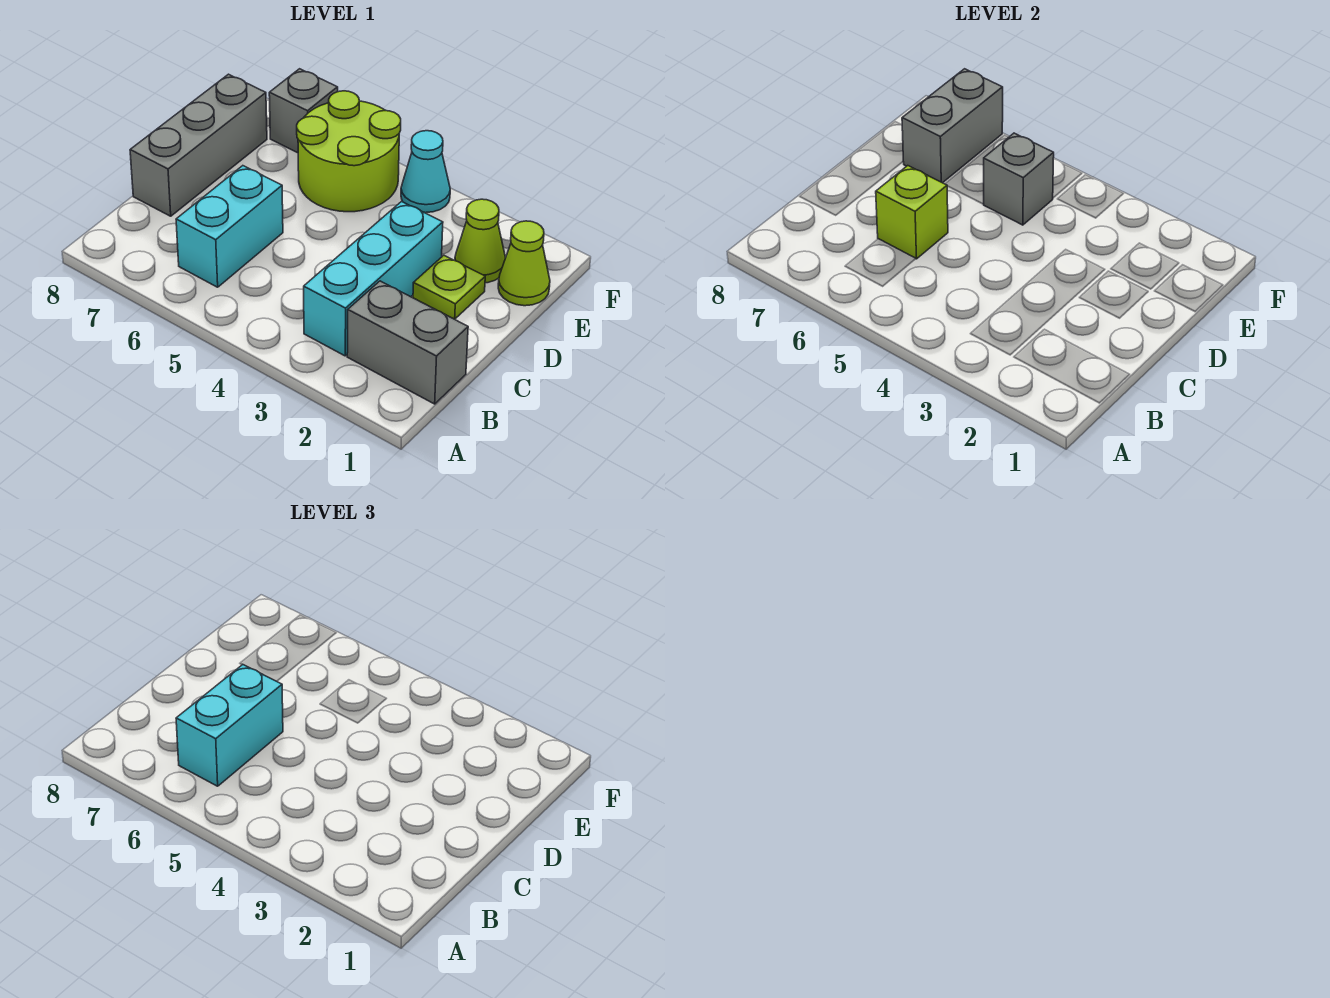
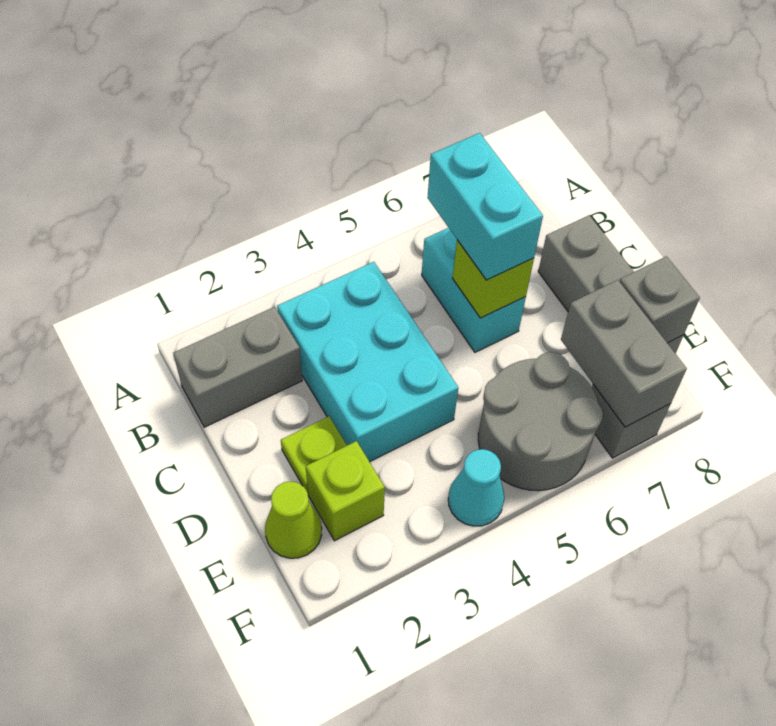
cyan 1x3 brick [304,202,443,356] -> cyan 2x3 brick [277,262,458,462]
lime 1x1 cone [455,199,506,283] -> lime 1x1 brick [306,441,385,541]
lime 2x2 round brick [297,91,401,212] -> grey 2x2 round brick [478,352,603,491]
grey 1x1 brick [984,133,1054,225] -> grey 1x1 brick moved to [619,256,700,343]

